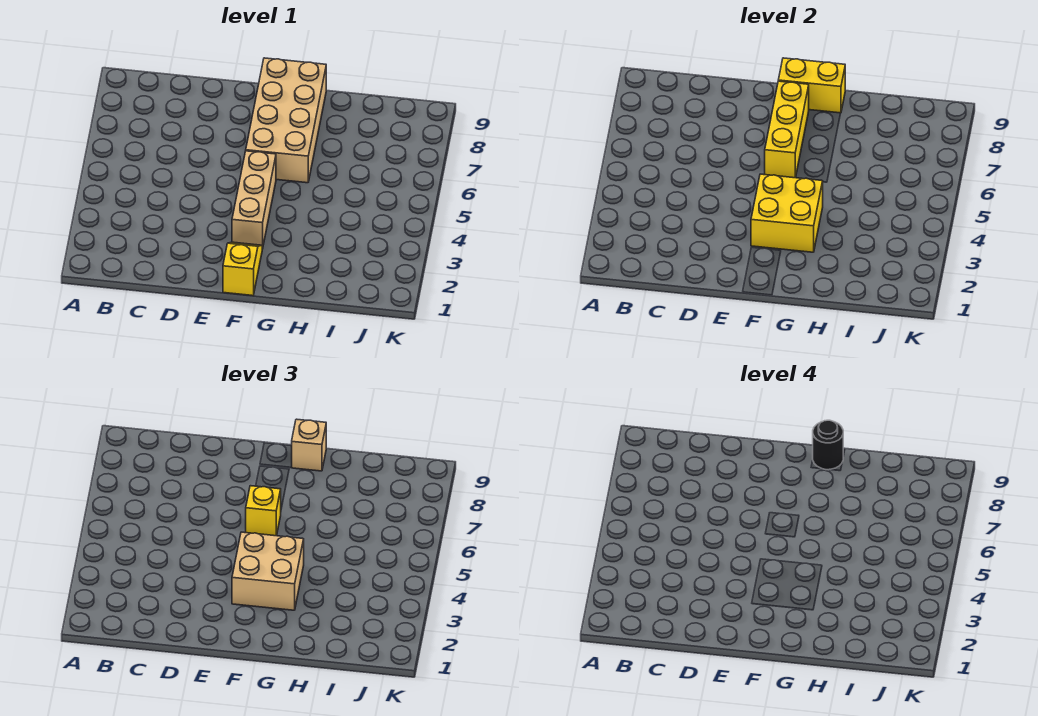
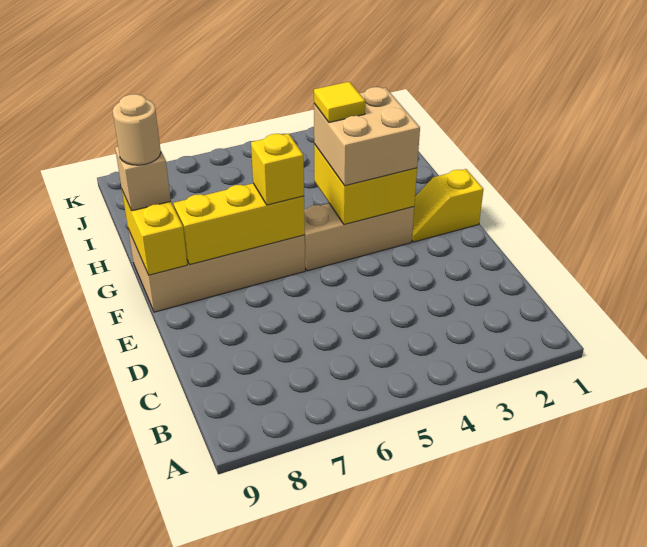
none -> yellow 1x1 tile [314,82,365,122]
black 1x1 round brick [813,420,843,470] -> tan 1x1 round brick [113,94,161,165]

